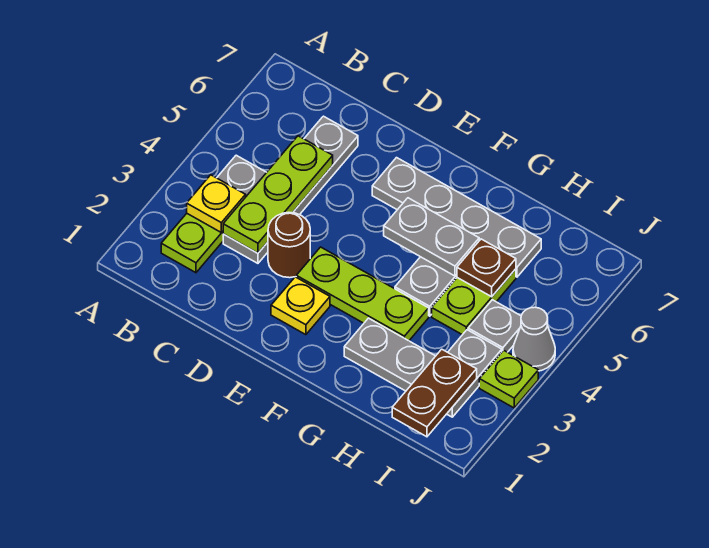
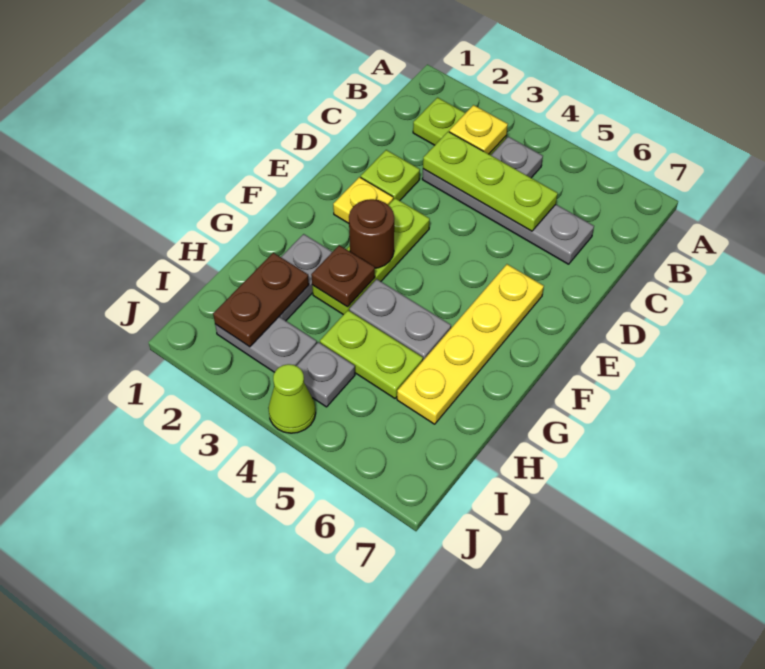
brown 1x1 round brick [268,212,310,278] -> brown 1x1 round brick moved to [349,199,394,268]
grey 1x4 plate [372,158,541,277] -> yellow 1x4 plate [397,264,544,424]
grey 1x2 plate [384,198,479,276] -> none
brown 1x1 plate [457,239,516,297] -> brown 1x1 plate moved to [311,245,375,307]
brown 1x2 plate [392,349,477,437] -> brown 1x2 plate turned to [213,253,309,347]
lime 1x1 plate [479,350,538,408] -> lime 1x1 plate moved to [361,150,420,201]
grey 1x1 cone [513,307,555,371] -> lime 1x1 cone [268,364,316,433]

